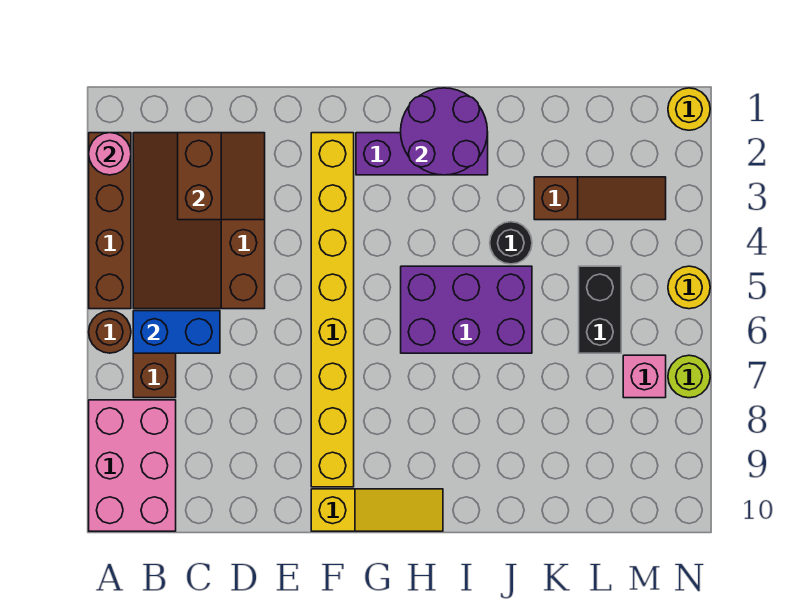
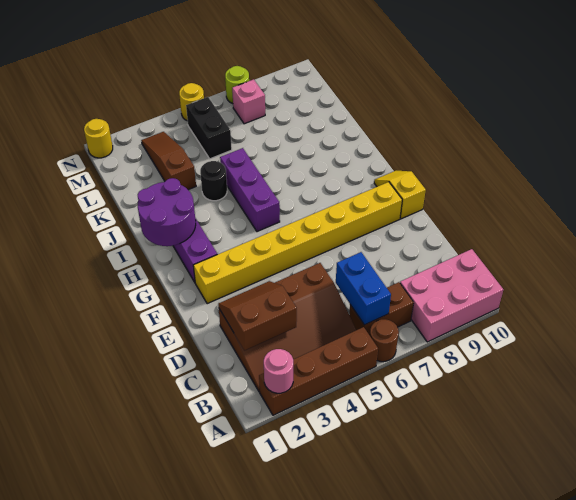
yellow 1x3 slope [311,489,443,531] -> yellow 1x2 slope [374,171,426,219]
purple 2x3 brick [401,266,532,353] -> purple 1x3 brick [220,148,280,232]
black 1x2 brick [579,266,621,353] -> black 1x2 brick turned to [186,97,232,159]

